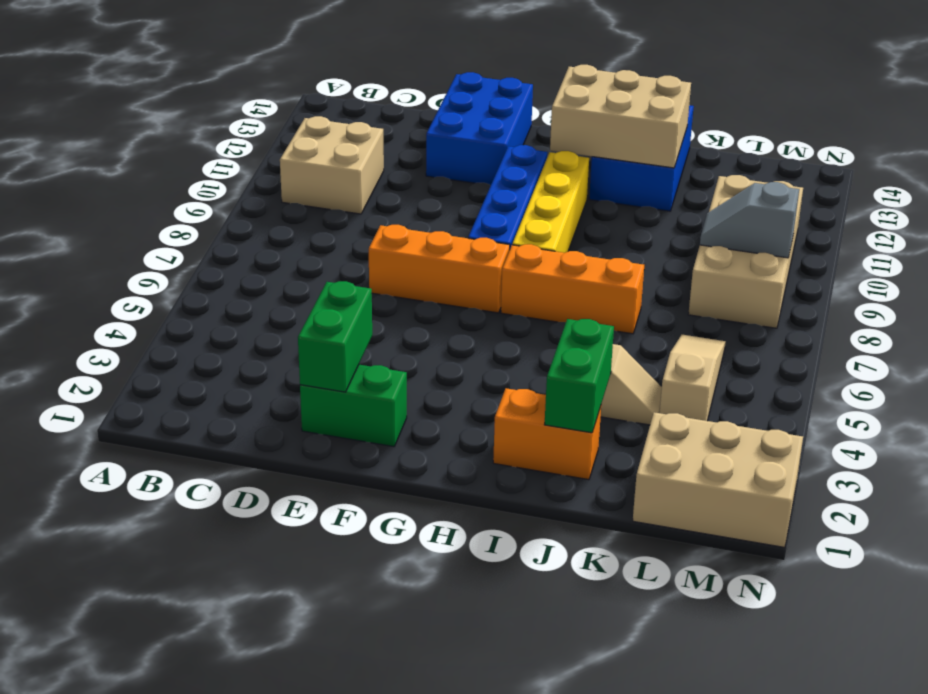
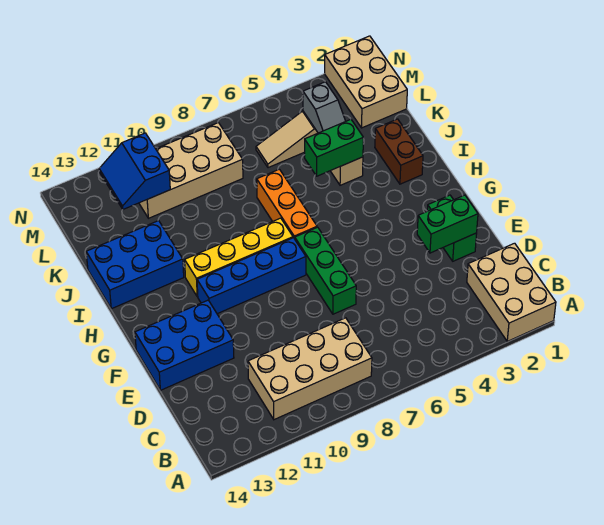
tan 2x2 brick [280,116,384,214] -> tan 2x4 brick [248,318,372,420]
orange 1x3 brick [369,225,510,313] -> green 1x3 brick [295,227,356,314]
tan 2x3 brick [550,65,691,168] -> tan 2x3 brick moved to [467,243,556,341]
orange 1x2 brick [493,388,601,480] -> brown 1x2 brick [375,119,423,184]
green 1x2 brick [545,319,614,433] -> green 1x2 brick moved to [305,119,363,176]
grey 1x2 slope [700,182,799,258] -> grey 1x2 slope moved to [303,82,346,133]
none -> blue 2x2 slope [99,133,170,209]

